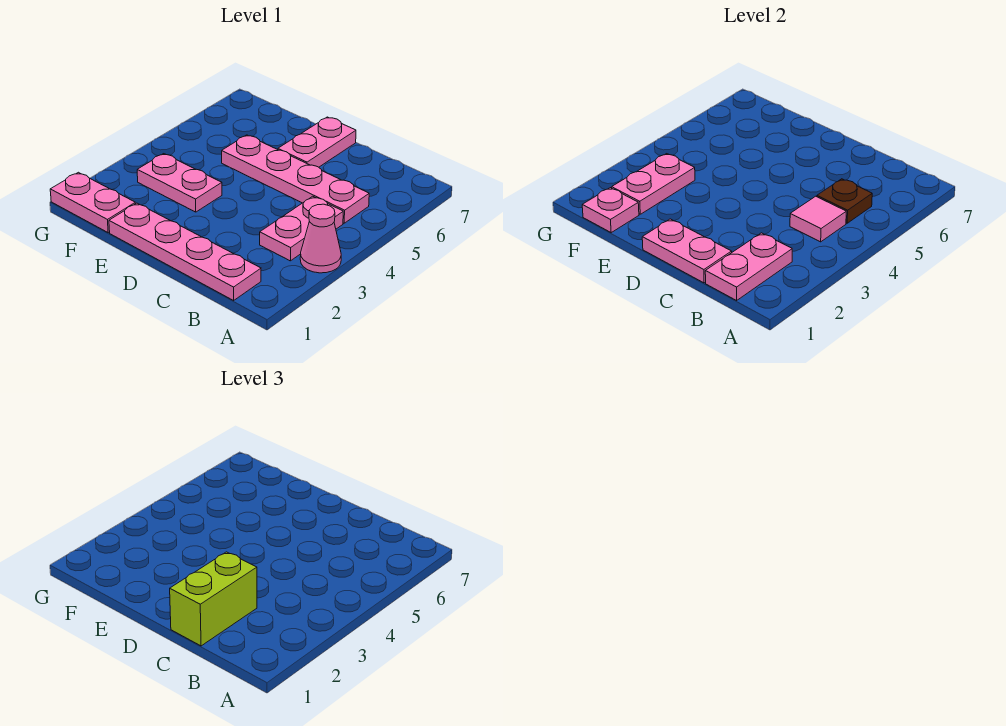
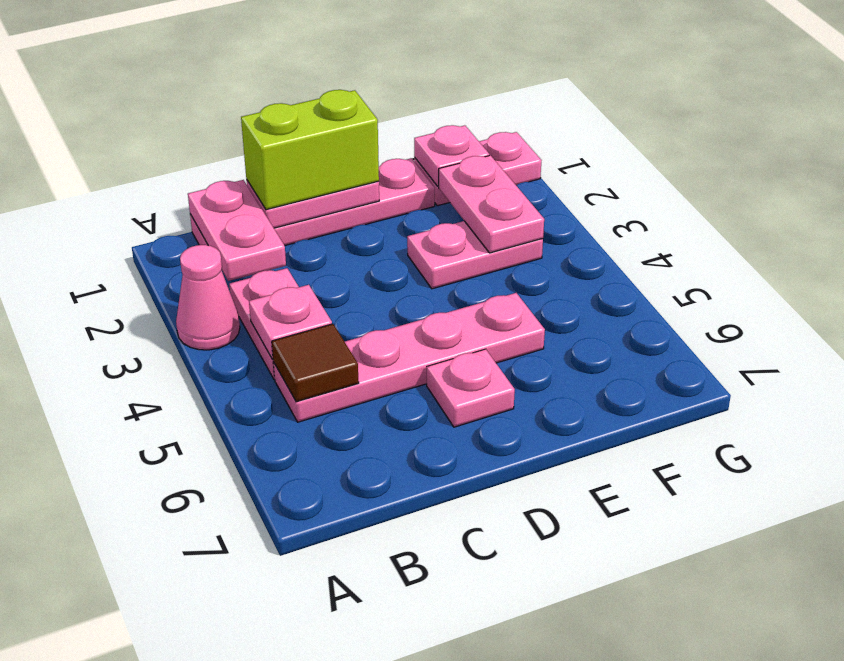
pink 1x1 tile [790,196,846,242] -> pink 1x1 plate [249,285,332,359]
brown 1x1 plate [817,179,872,223] -> brown 1x1 tile [272,324,359,402]
lime 1x2 brick [170,552,257,646] -> lime 1x2 brick turned to [241,90,379,210]
pink 1x2 plate [278,117,356,167] -> pink 1x1 plate [427,349,515,427]

